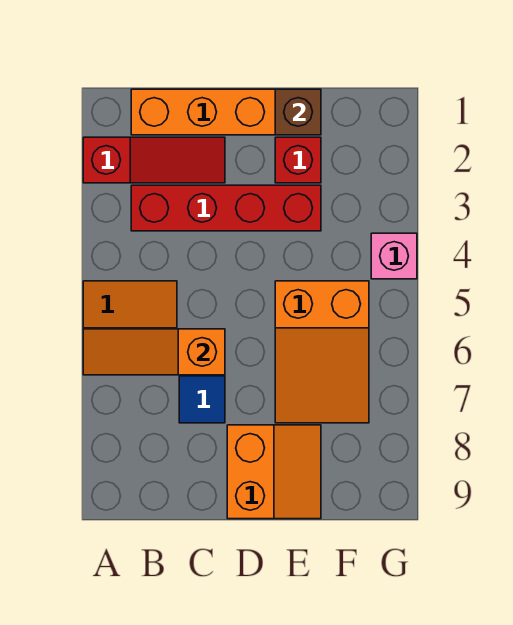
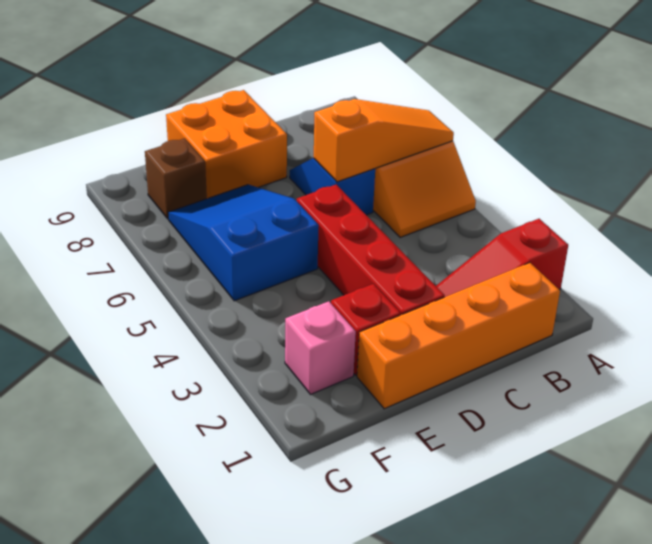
red 1x4 brick [131,185,321,231] -> red 1x4 brick turned to [297,185,445,315]
orange 2x2 slope [227,425,321,519] -> orange 2x2 brick [166,90,287,199]
brown 1x1 brick [275,89,321,135] -> brown 1x1 brick moved to [145,138,207,219]
orange 2x3 slope [275,281,369,423] -> blue 2x3 slope [168,185,319,301]
pink 1x1 brick [371,233,417,279] -> pink 1x1 brick moved to [285,301,356,395]

